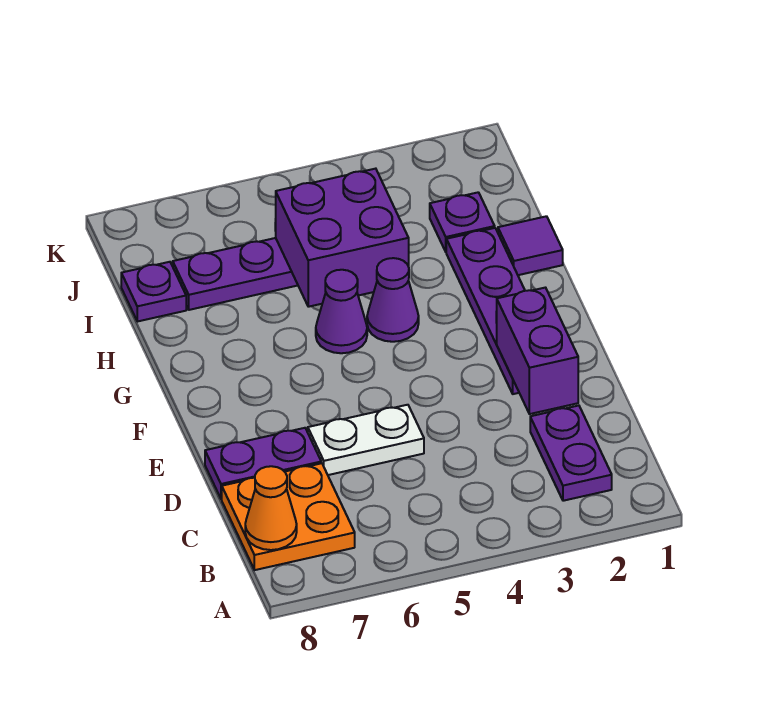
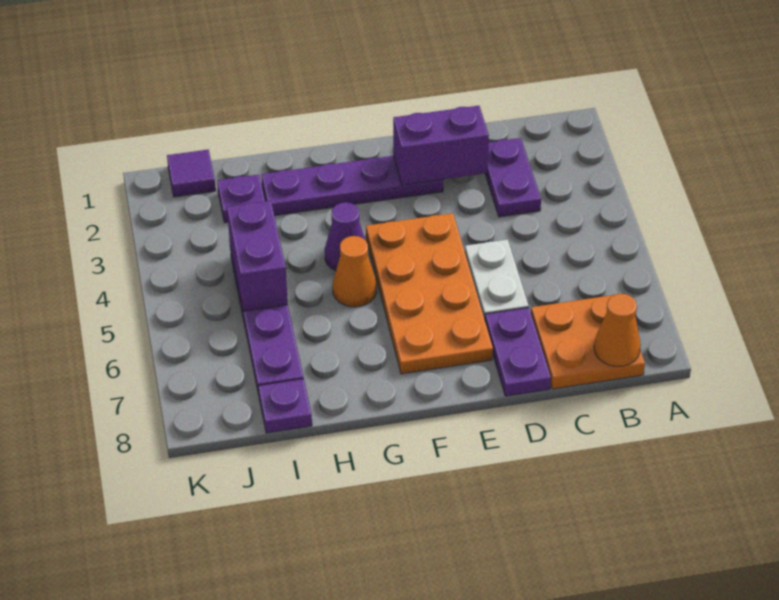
purple 1x2 plate [530,406,612,501] -> purple 1x2 plate turned to [485,138,541,217]
none -> orange 2x4 plate [366,213,493,374]
purple 1x1 cone [316,270,367,353] -> orange 1x1 cone [333,236,377,307]
purple 1x1 tile [498,216,563,275] -> purple 1x1 tile moved to [167,150,216,197]
purple 2x2 brick [276,169,409,307] -> purple 1x2 brick [227,201,288,311]

